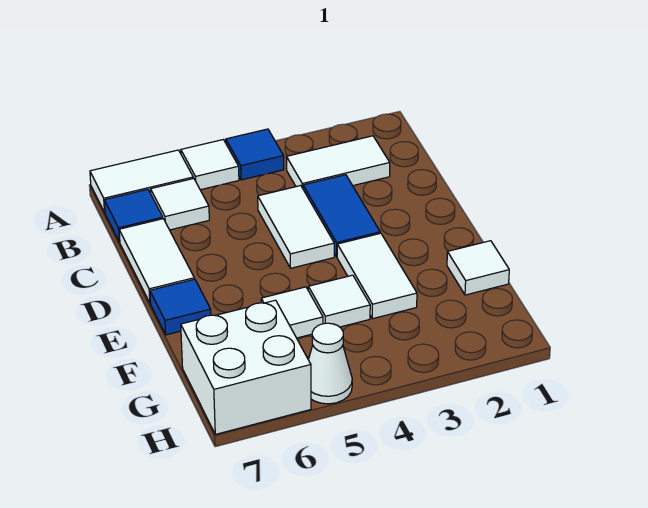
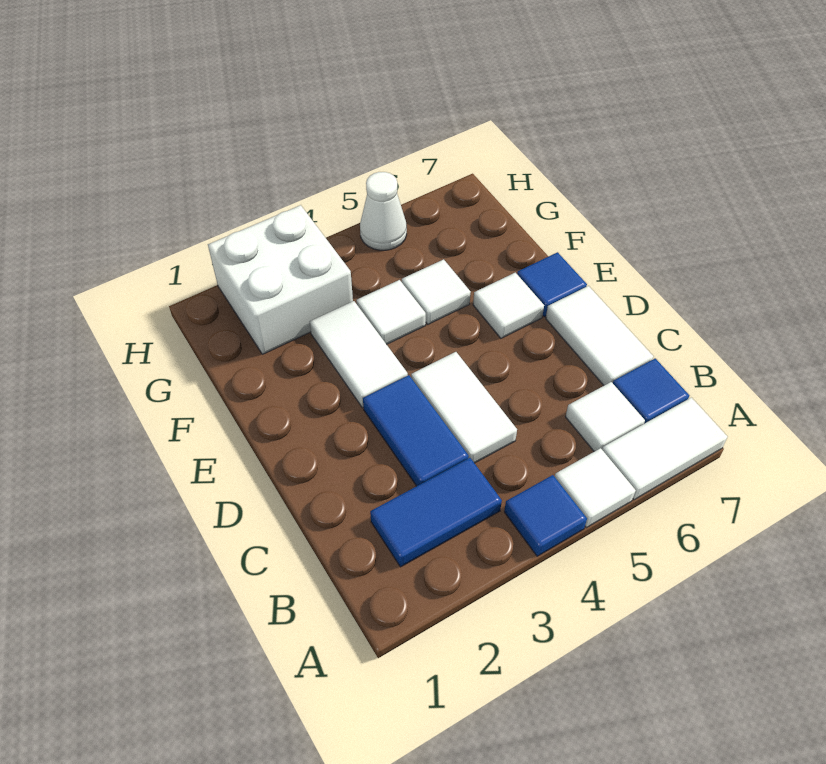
white 1x2 tile [287,136,390,188] -> blue 1x2 tile [370,458,502,567]
white 1x1 tile [447,241,509,295] -> white 1x1 tile moved to [473,273,544,338]
white 2x2 brick [181,300,311,434] -> white 2x2 brick moved to [208,205,353,354]

